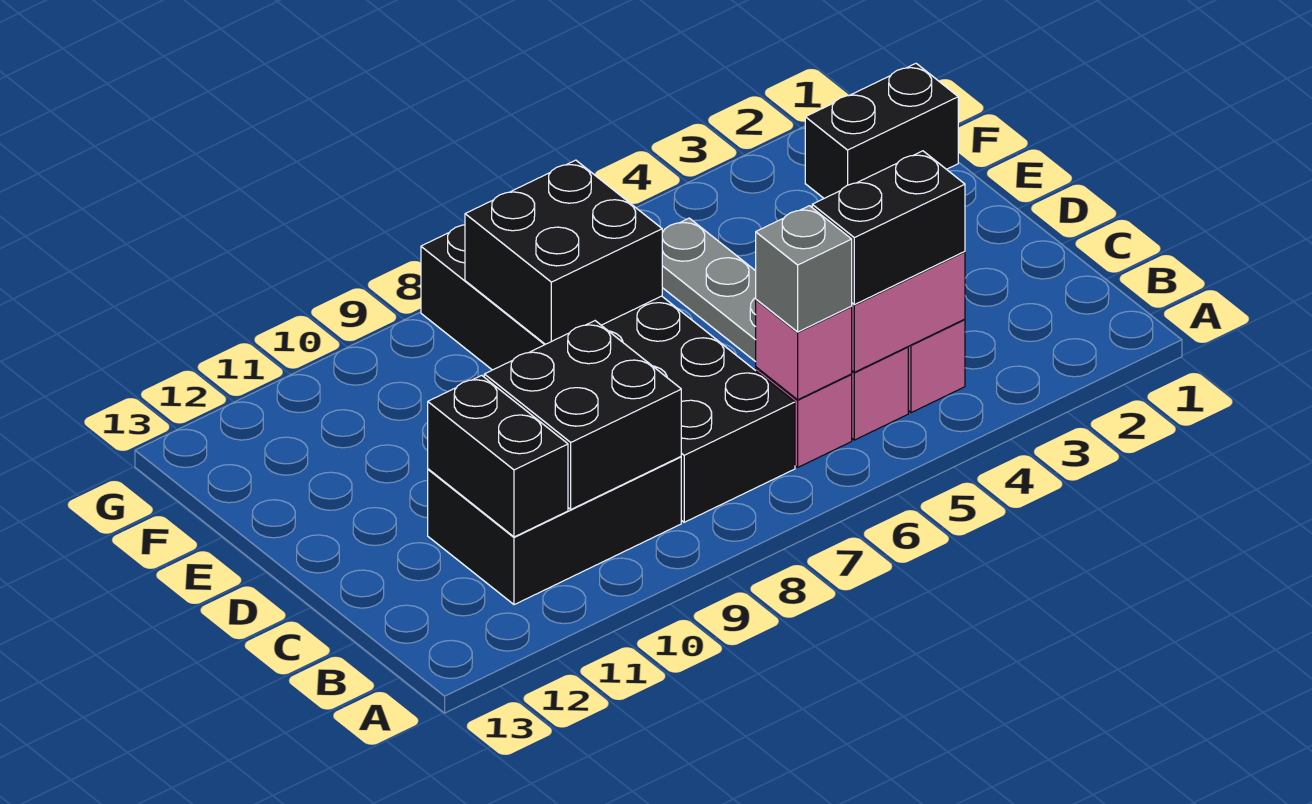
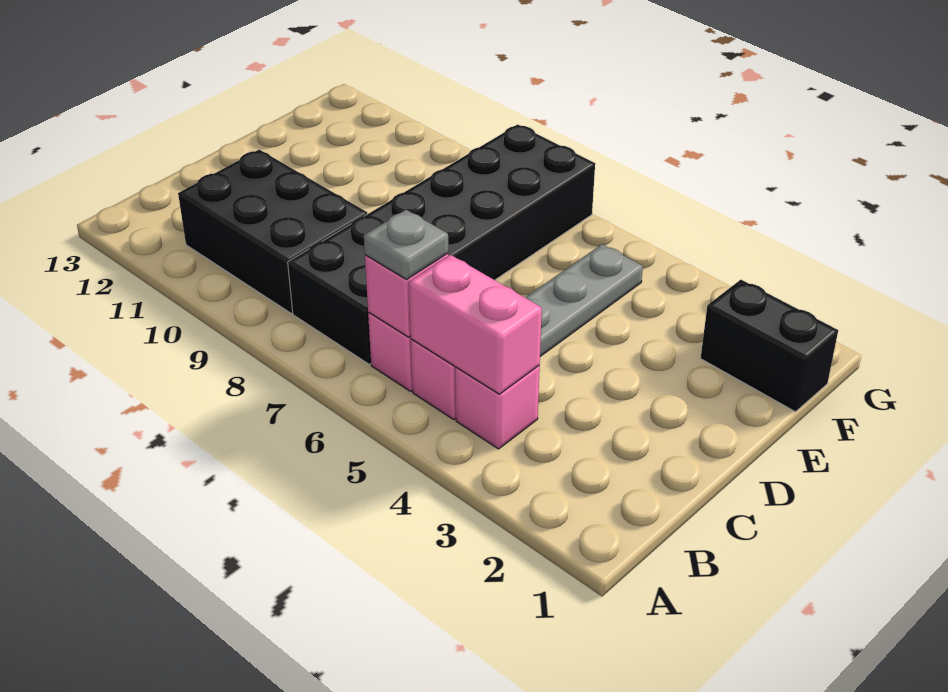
black 1x2 brick [812,151,965,305] -> none
grey 1x1 brick [756,206,852,332] -> grey 1x1 plate [364,210,448,279]
black 2x2 brick [484,321,681,509] -> none
black 1x2 brick [428,375,568,537] -> none
black 2x2 brick [465,160,662,344] -> none

